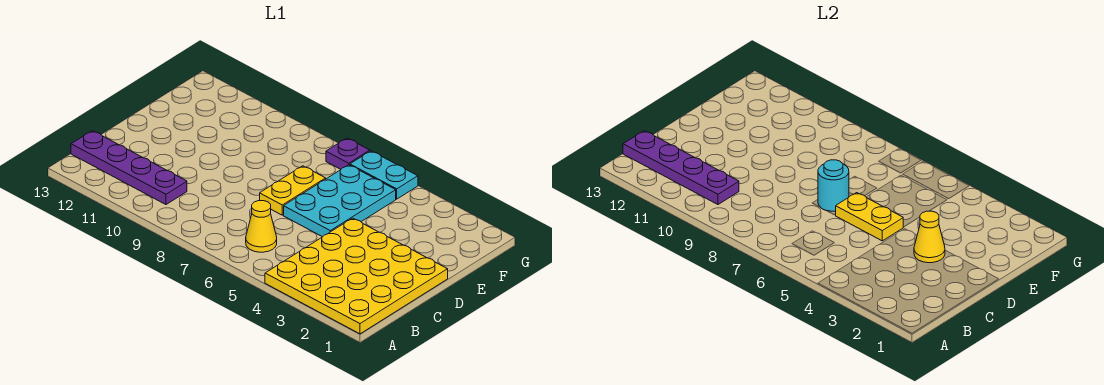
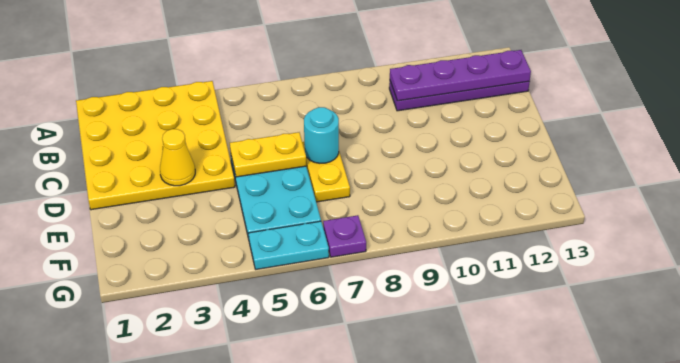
yellow 1x1 cone [246,201,277,252] -> none

